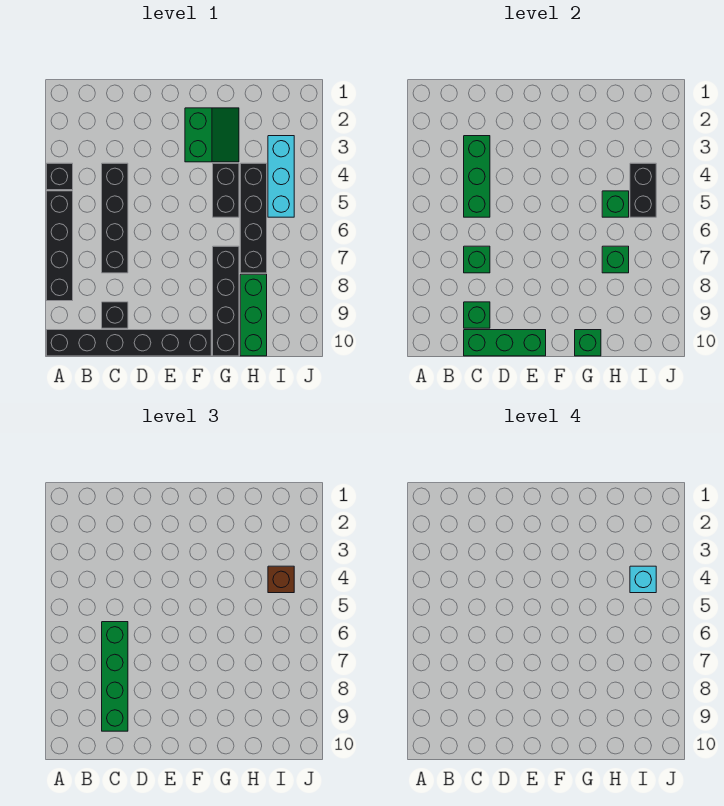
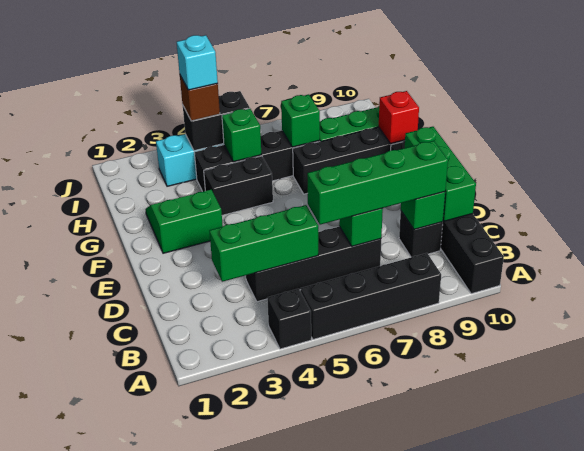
green 1x1 brick [575,330,601,356] -> red 1x1 brick [379,91,419,144]

